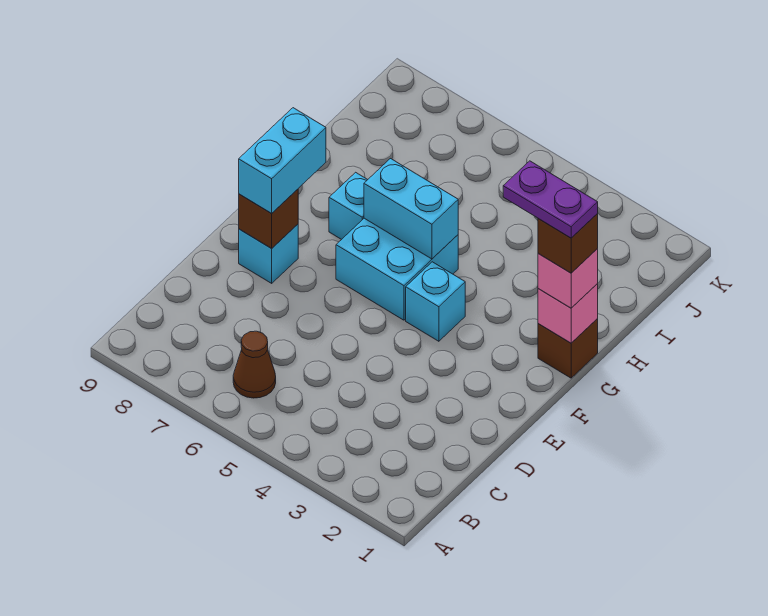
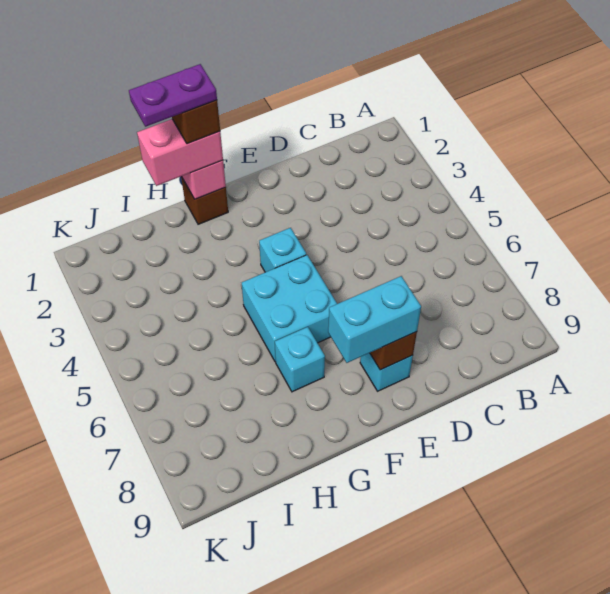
brown 1x1 cone [233,331,276,398] -> none
pink 1x1 brick [538,249,598,308] -> pink 1x2 brick [137,119,223,186]
purple 1x2 plate [503,161,598,238] -> purple 1x2 plate turned to [129,64,217,127]
cyan 1x2 brick [364,159,458,259] -> none

